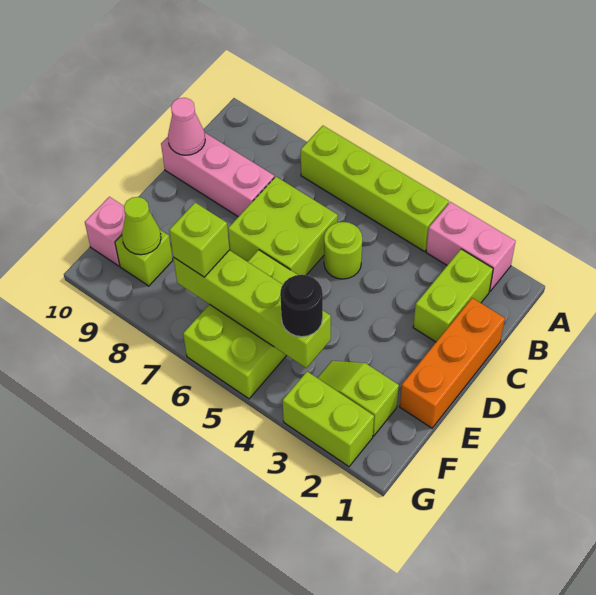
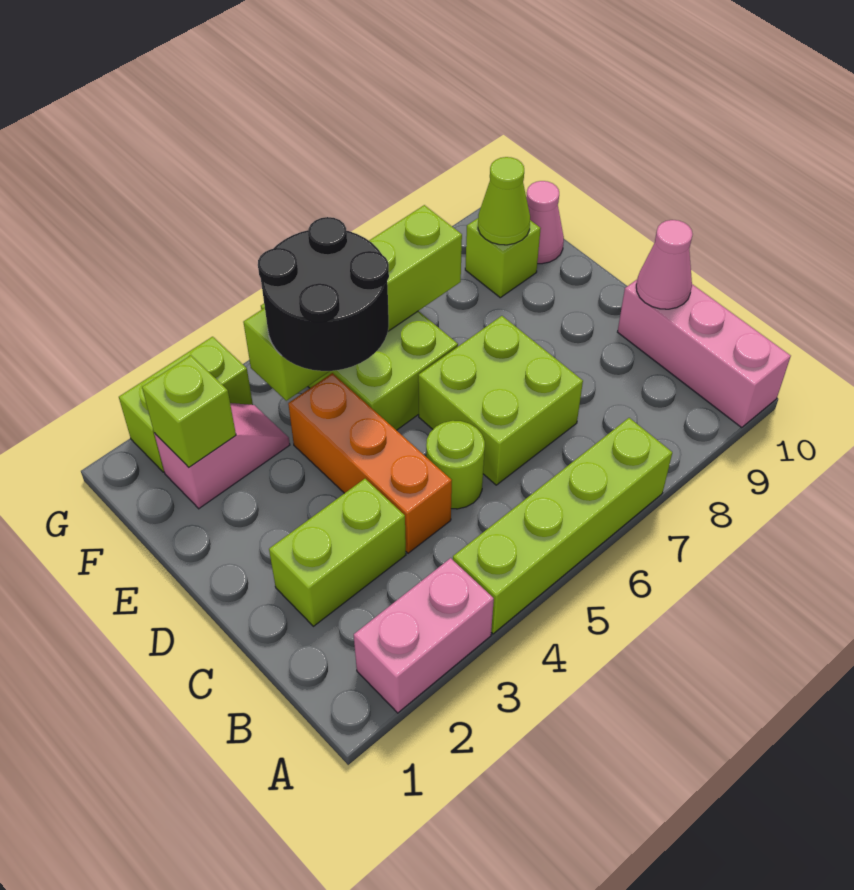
lime 1x2 brick [413,249,493,342] -> lime 1x2 brick turned to [269,479,406,626]
orange 1x3 brick [400,298,505,428] -> orange 1x3 brick moved to [288,373,452,553]
pink 1x3 brick [161,132,274,217] -> pink 1x3 brick turned to [618,280,791,428]
lime 1x2 slope [318,361,399,436] -> pink 1x2 slope [154,403,290,509]
black 1x1 round brick [280,275,323,337] -> black 2x2 round brick [258,217,389,371]
lime 1x1 brick [169,203,229,277] -> lime 1x1 brick moved to [142,356,236,467]
pink 1x1 brick [85,197,125,266] -> pink 1x1 cone [526,181,564,264]

